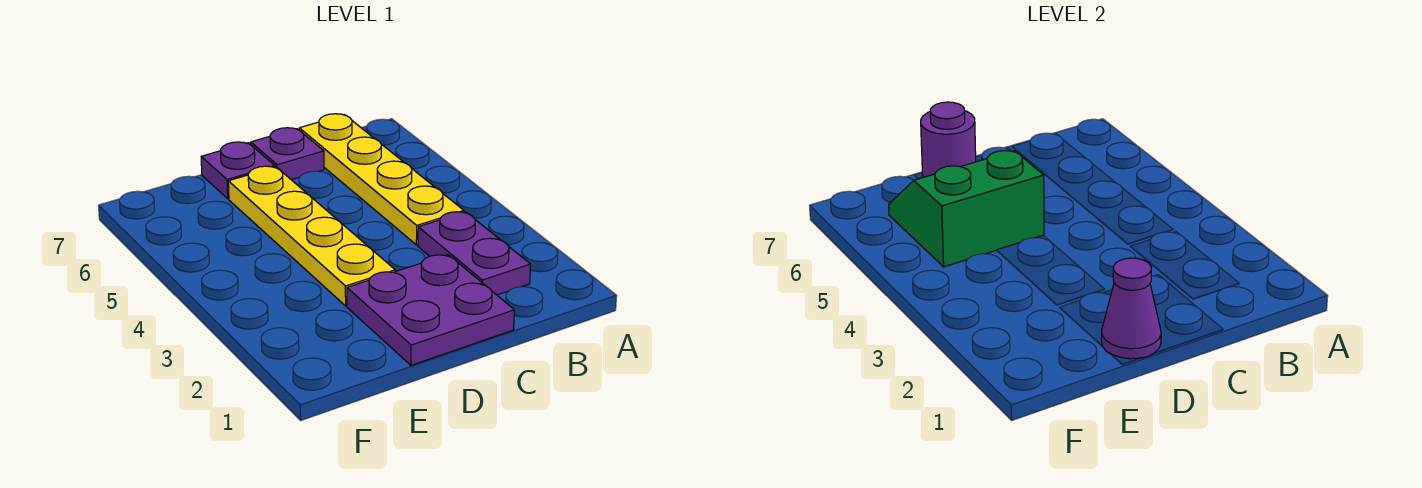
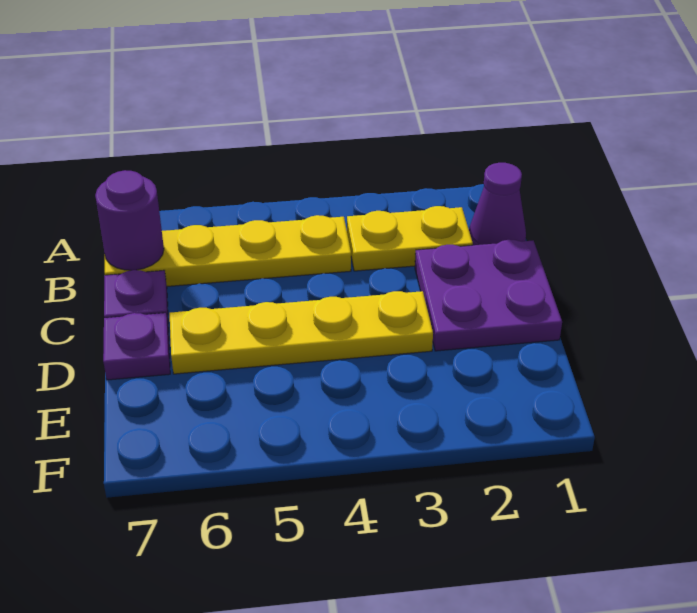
purple 1x2 plate [418,212,531,295] -> yellow 1x2 plate [347,206,473,271]
purple 1x1 cone [1101,258,1161,359] -> purple 1x1 cone moved to [469,163,526,245]
green 2x2 slope [889,151,1044,267] -> none
purple 1x1 round brick [921,102,976,177] -> purple 1x1 round brick moved to [95,170,164,270]

